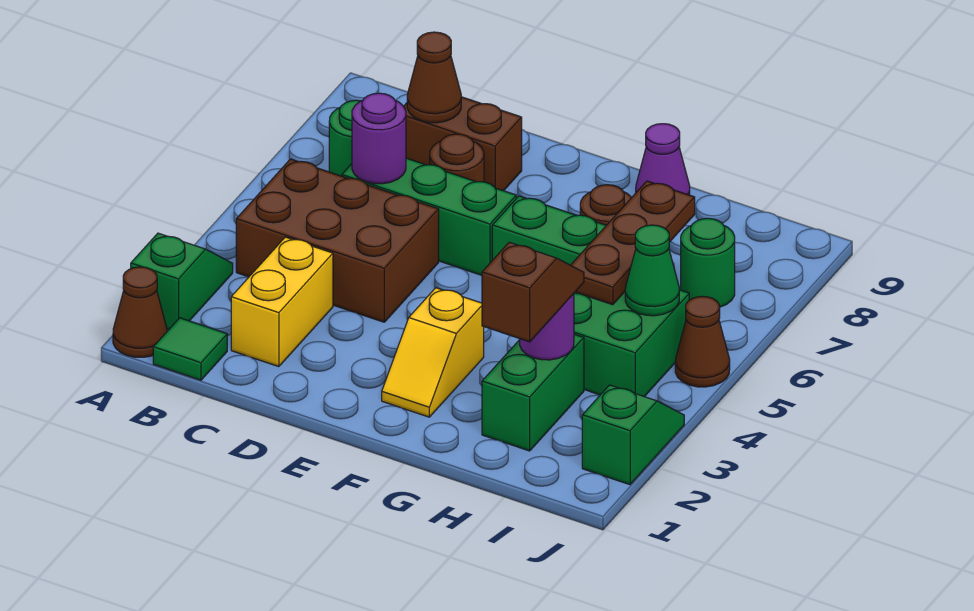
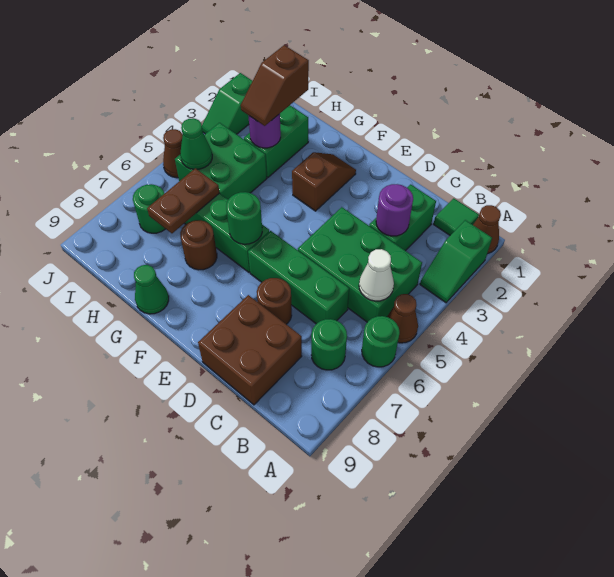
none -> green 1x1 round brick [362,316,400,367]
brown 2x3 brick [236,159,439,322] -> green 2x3 brick [298,207,422,322]
none -> white 1x1 cone [359,249,394,301]
yellow 1x2 brick [231,237,333,367] -> green 1x2 brick [369,184,436,251]
purple 1x1 round brick [352,93,406,184] -> purple 1x1 round brick moved to [376,184,413,236]
brown 1x2 brick [404,97,522,191] -> brown 2x2 brick [198,295,302,405]
brown 1x1 cone [407,32,461,123] -> brown 1x1 cone moved to [387,294,418,343]
yellow 1x2 slope [382,288,484,417] -> brown 1x2 slope [292,152,356,211]
none -> green 1x1 round brick [226,192,262,244]
purple 1x1 cone [636,124,690,195] -> green 1x1 cone [134,265,169,314]
brown 1x3 plate [571,181,695,305] -> brown 1x2 plate [147,168,219,233]

